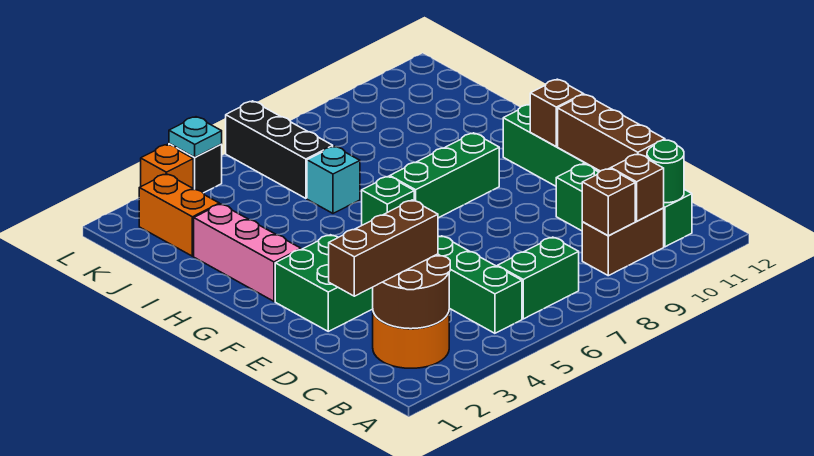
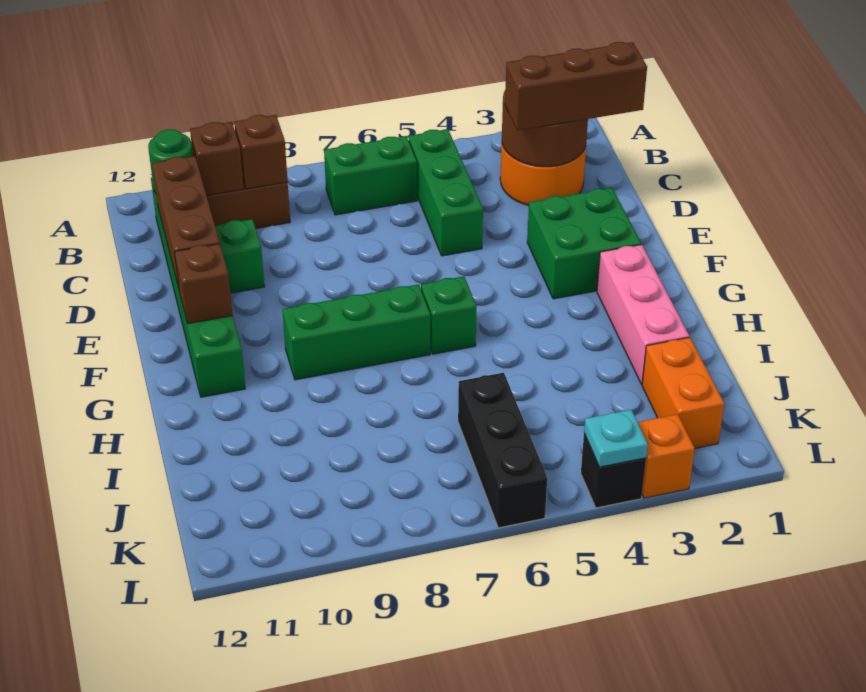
cyan 1x1 brick [307,146,360,213] -> none

